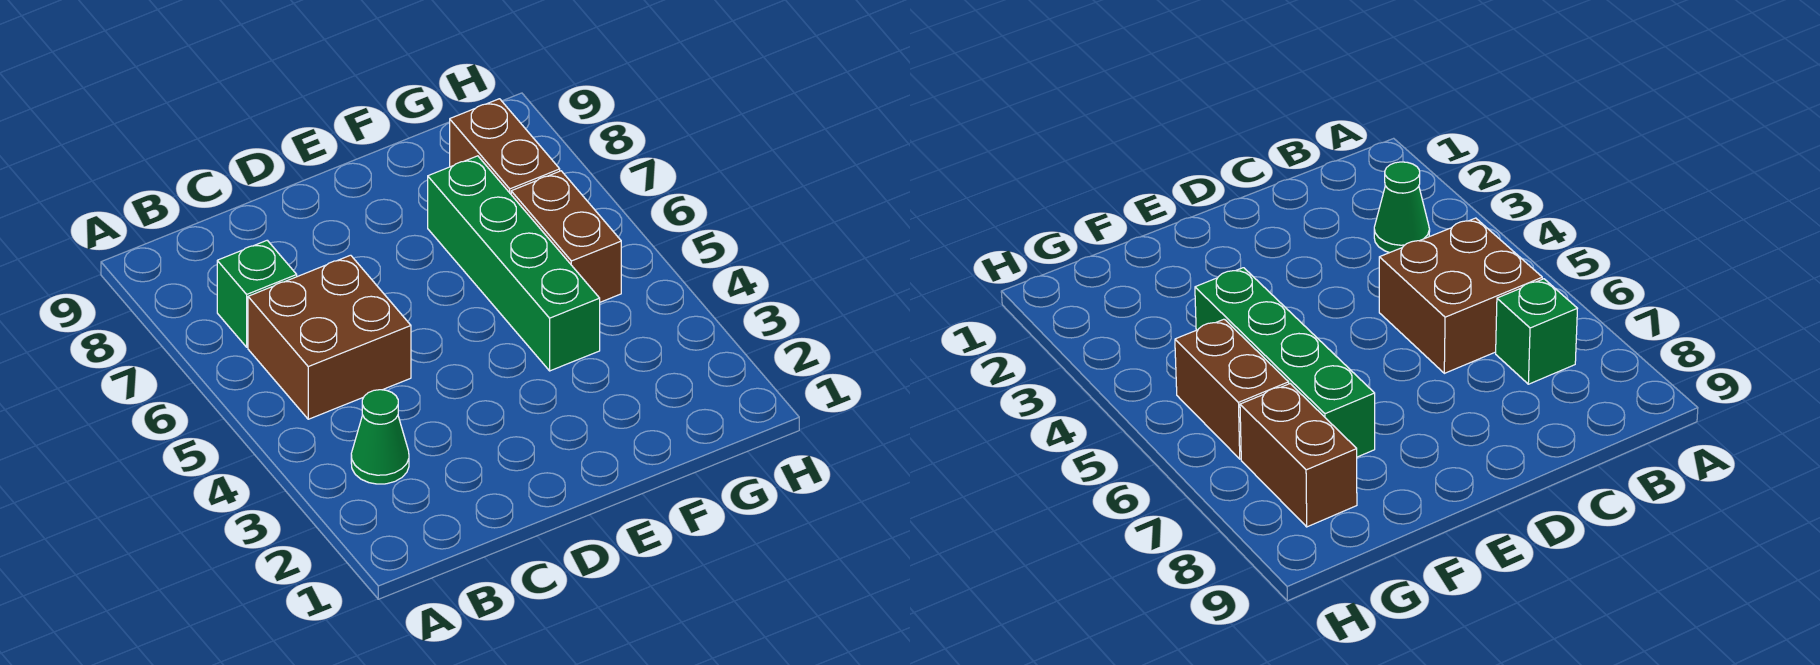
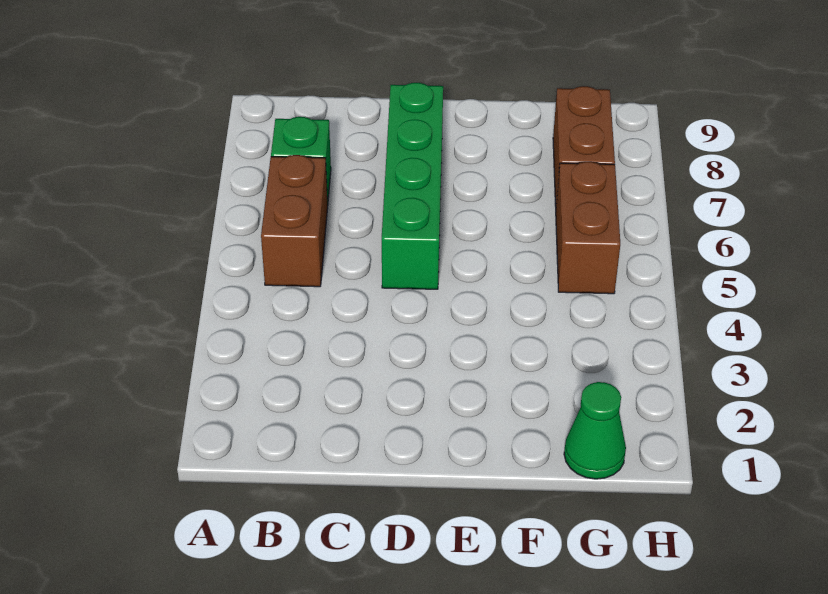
green 1x1 cone [351,390,409,484] -> green 1x1 cone moved to [564,382,626,479]
brown 2x2 brick [248,255,411,419] -> brown 1x2 brick [261,155,328,287]
green 1x4 brick [428,156,600,371] -> green 1x4 brick moved to [382,83,443,289]

